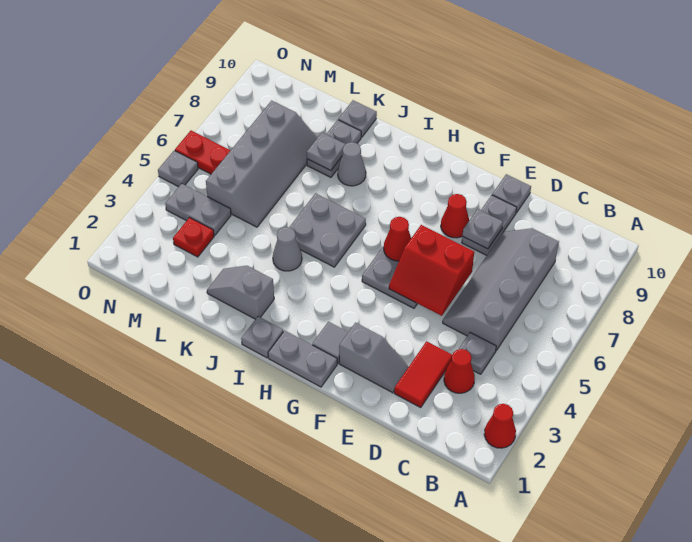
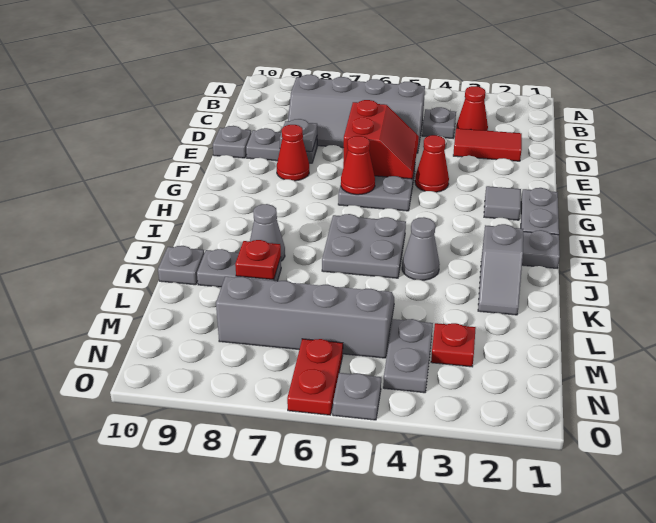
red 1x1 cone [484,404,516,448] -> red 1x1 cone moved to [415,135,449,192]
grey 1x2 slope [339,323,409,393] -> none
grey 1x1 plate [307,133,346,171] -> red 1x1 plate [235,240,281,280]

